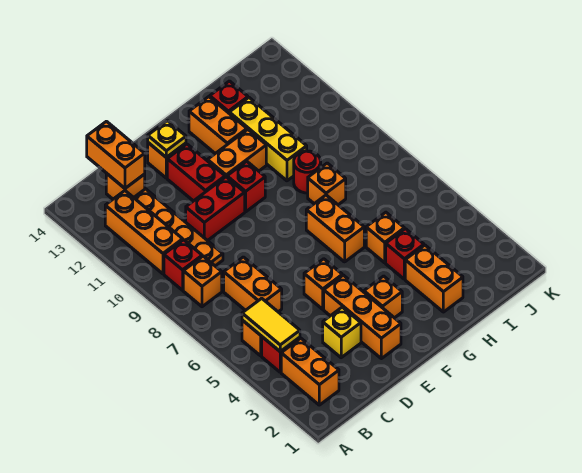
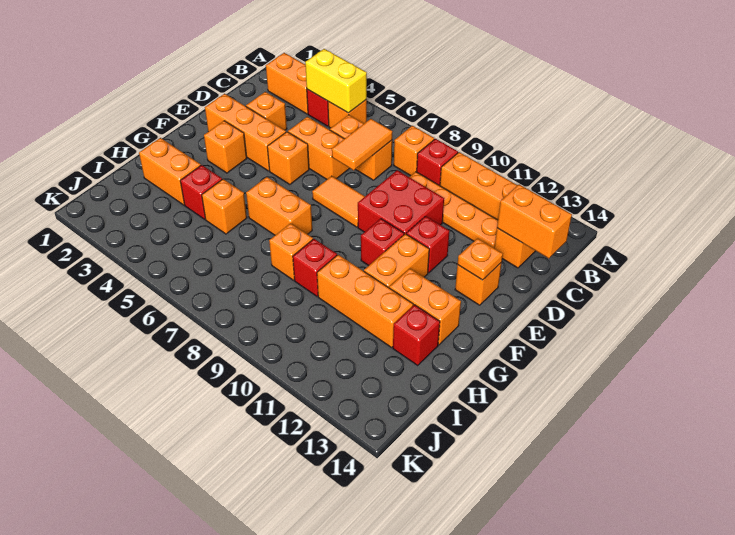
yellow 1x2 tile [242,298,300,352] -> yellow 1x2 brick [305,49,367,113]
none -> orange 1x2 tile [332,119,393,170]
yellow 1x1 brick [323,307,361,358] -> orange 1x1 brick [246,92,287,130]
none -> orange 1x2 brick [288,117,350,179]
red 1x2 brick [186,177,245,241] -> red 2x2 brick [358,170,444,234]
none -> orange 1x2 tile [312,176,365,227]
red 1x2 brick [167,144,225,201] -> red 1x1 brick [406,216,450,273]
yellow 1x1 plate [148,121,186,157] -> orange 1x1 plate [458,238,503,280]
red 1x1 round brick [294,151,321,193] -> red 1x1 brick [293,239,337,296]
yellow 1x3 brick [229,98,307,181] -> orange 1x3 brick [317,255,413,348]

